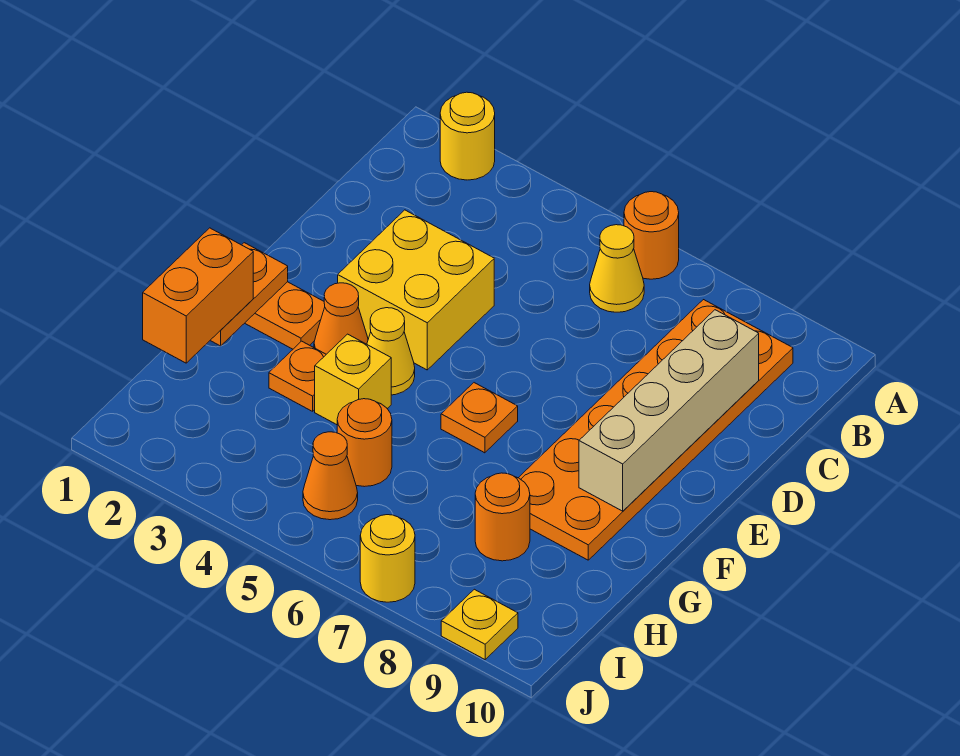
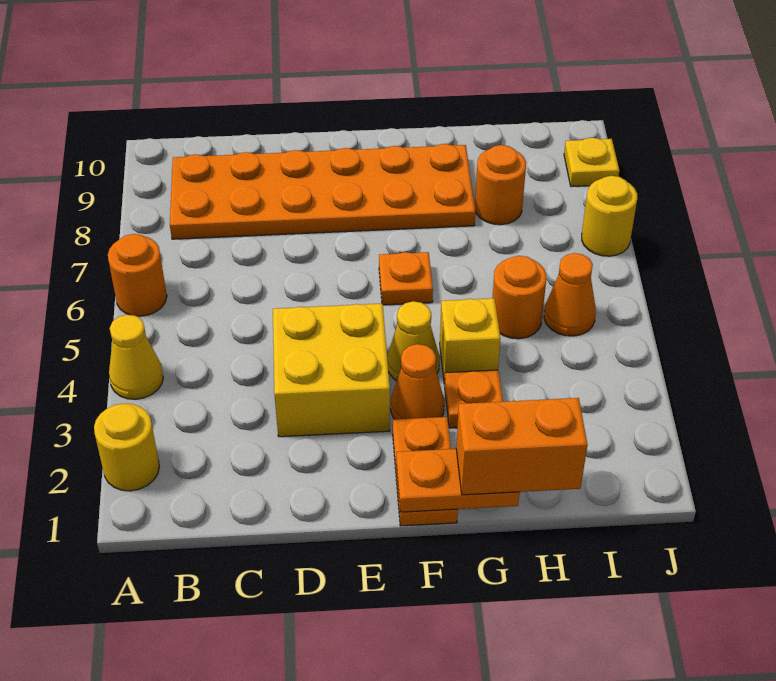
yellow 1x1 cone [590,225,644,312] -> yellow 1x1 cone moved to [109,315,163,399]
tan 1x4 brick [579,310,759,511] -> none

